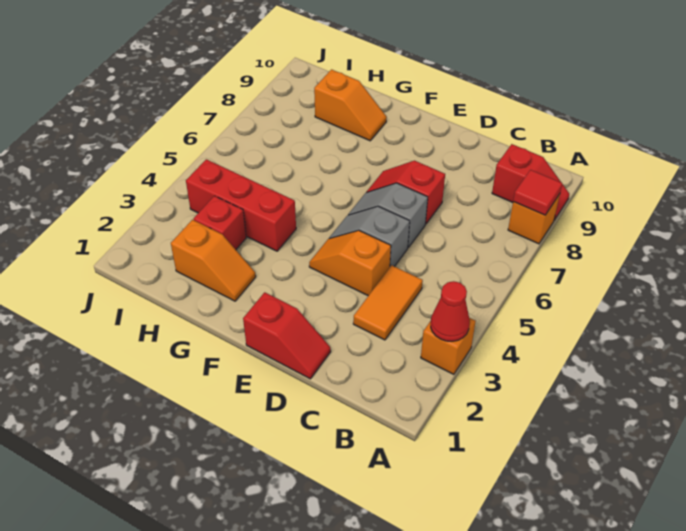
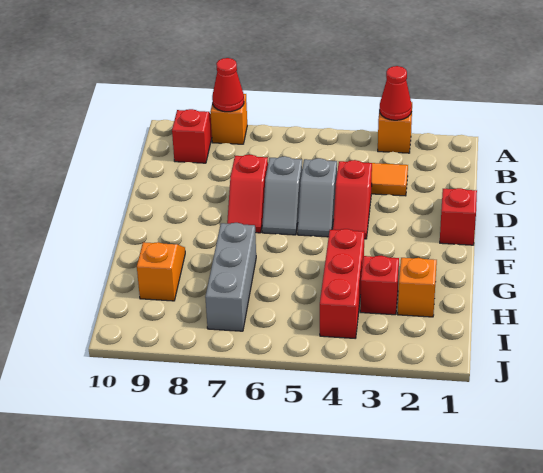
red 1x1 tile [513,170,562,215] -> red 1x1 cone [212,58,244,112]
orange 1x2 slope [309,230,391,296] -> red 1x2 slope [333,160,372,239]
none -> grey 1x3 brick [205,223,256,331]

